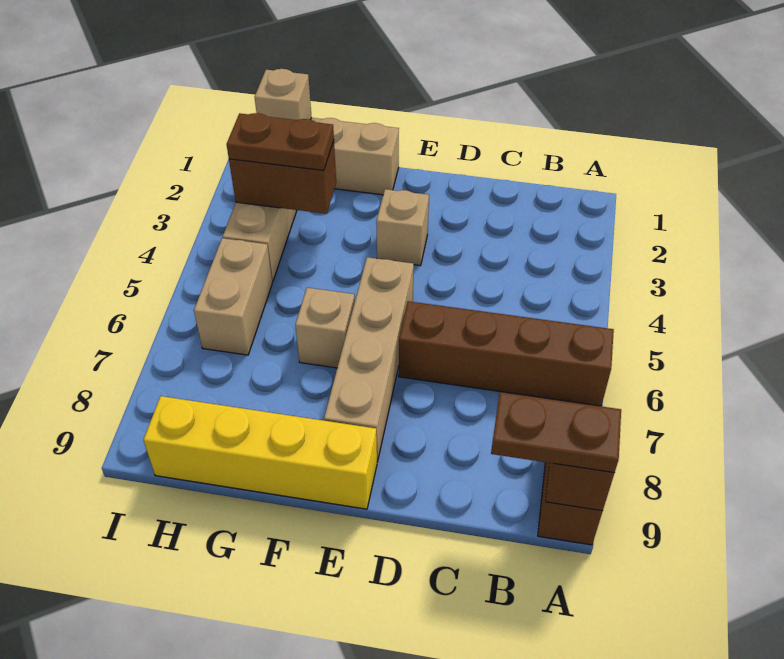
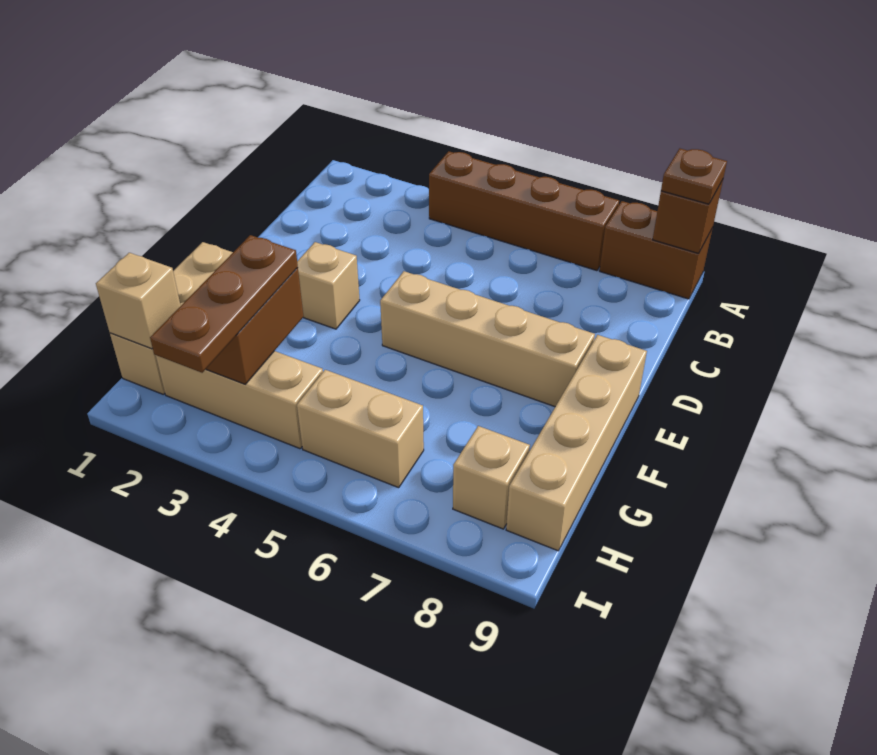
brown 1x4 brick [399,301,614,406] -> brown 1x4 brick turned to [429,151,619,271]
brown 1x2 plate [491,392,621,473] -> brown 1x1 plate [661,149,727,204]
yellow 1x4 brick [143,396,377,509] -> tan 1x4 brick [506,335,647,551]
tan 1x1 brick [295,288,355,368] -> tan 1x1 brick moved to [453,426,530,529]
brown 1x2 plate [227,113,334,171] -> brown 1x3 plate [150,235,298,373]

